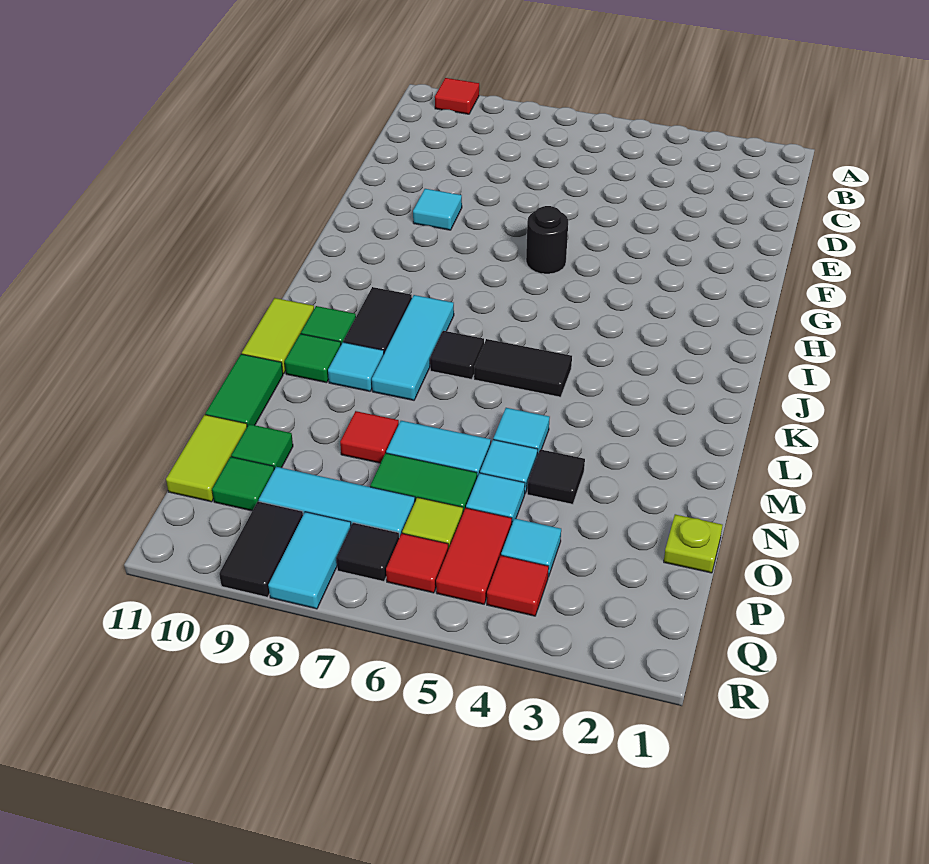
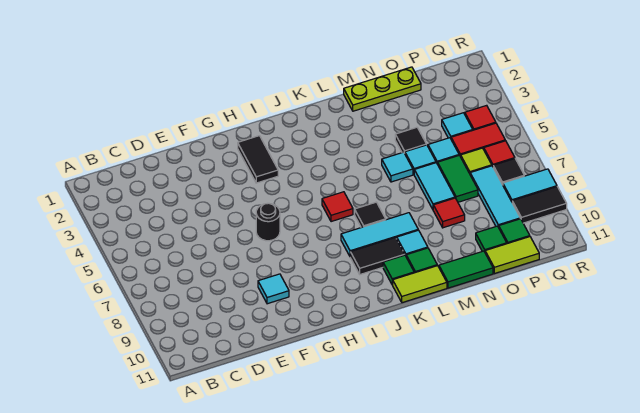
red 1x1 tile [435,78,479,114] -> red 1x1 tile moved to [322,192,353,222]
black 1x2 tile [474,339,572,397] -> black 1x2 tile moved to [238,136,278,183]
lime 1x1 plate [664,514,723,573] -> lime 1x3 plate [344,67,421,111]

